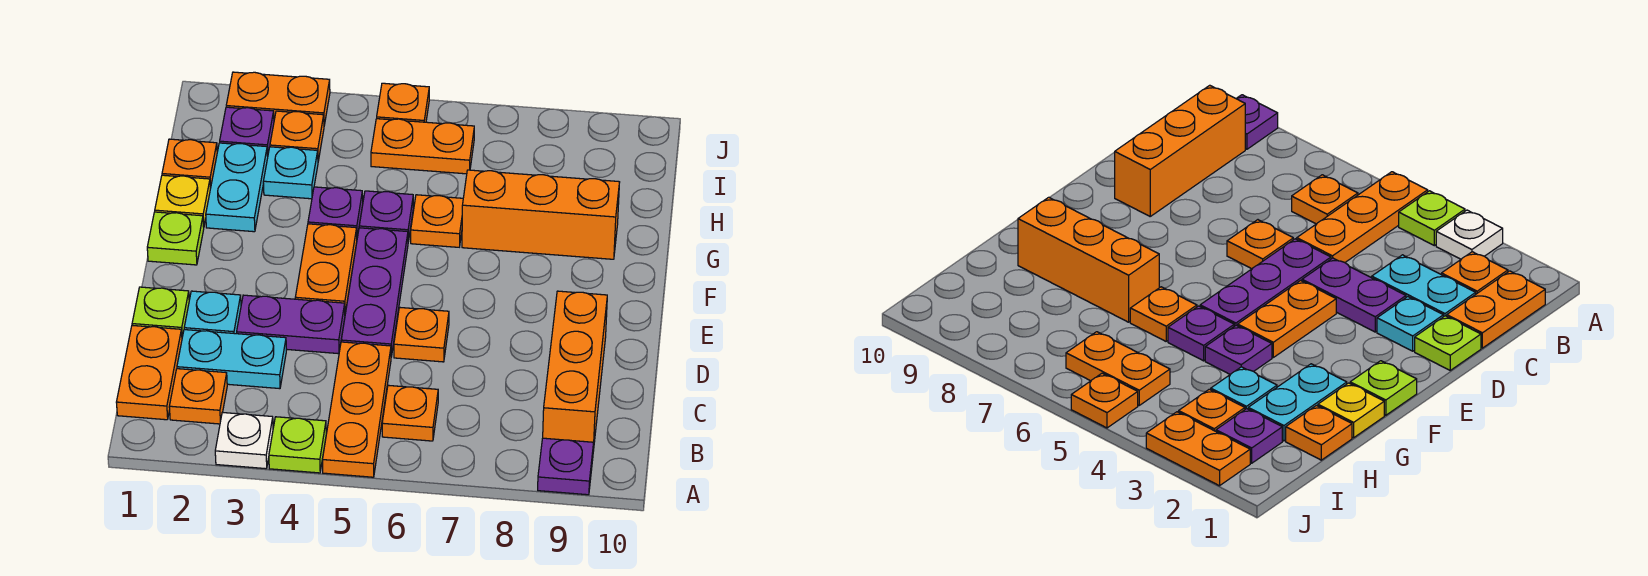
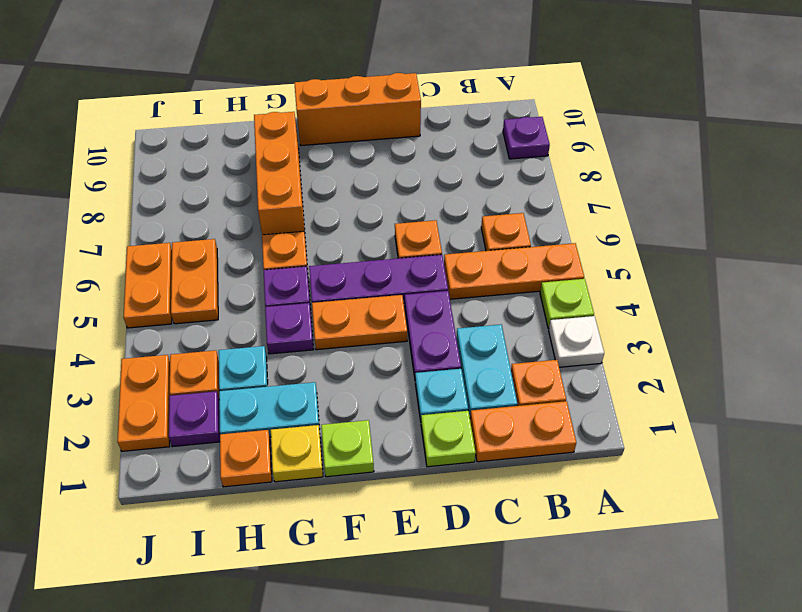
orange 1x3 brick [543,291,607,451] -> orange 1x3 brick moved to [294,73,421,146]
orange 1x1 plate [377,83,429,122] -> orange 1x2 plate [123,243,172,328]

